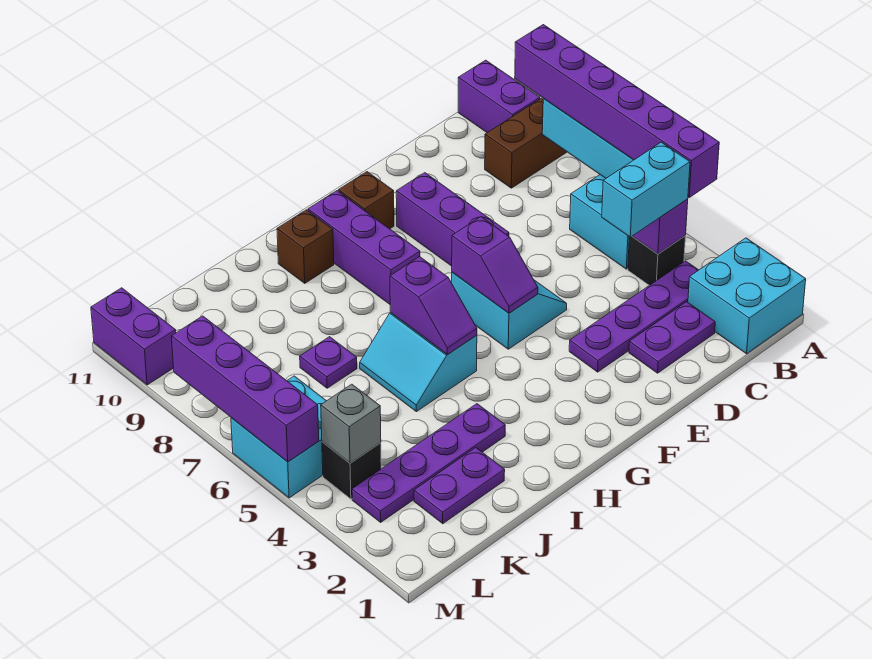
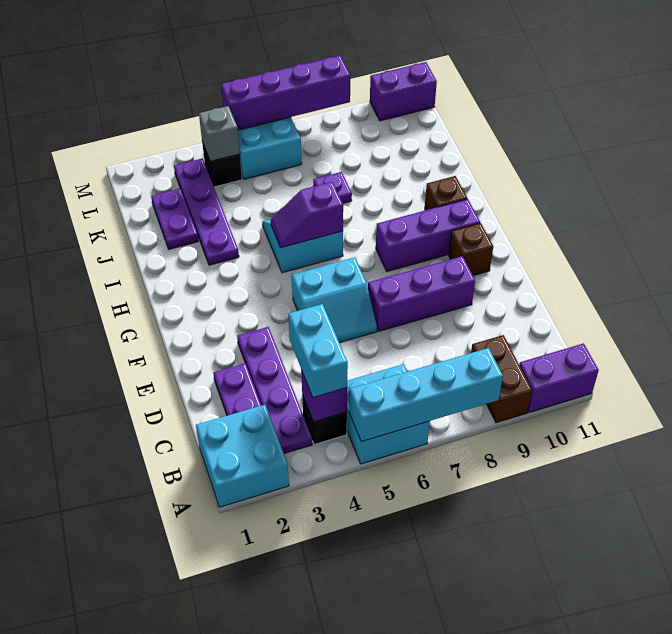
purple 1x6 brick [515,25,719,197] -> none
purple 1x2 slope [452,217,538,313] -> none

